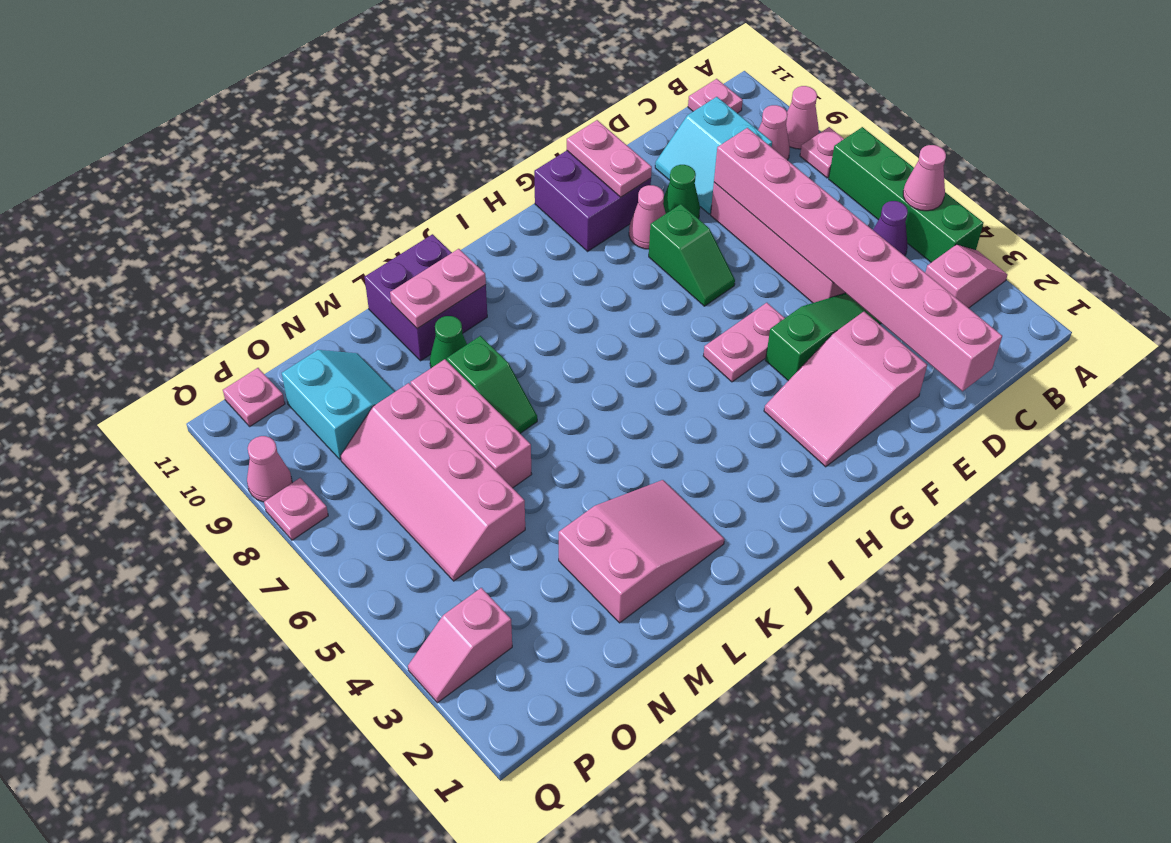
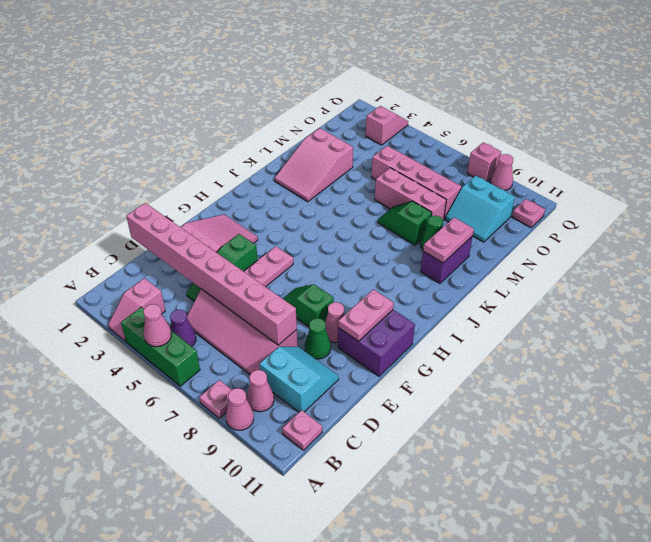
green 1x4 brick [829,127,984,262] -> green 1x3 brick [121,307,200,386]
pink 1x2 plate [567,120,652,197] -> pink 1x2 plate turned to [338,289,394,341]
purple 2x2 brick [365,234,487,361] -> purple 1x2 brick [421,236,473,283]
pink 1x1 plate [264,478,328,540] -> pink 1x1 brick [467,142,501,181]

